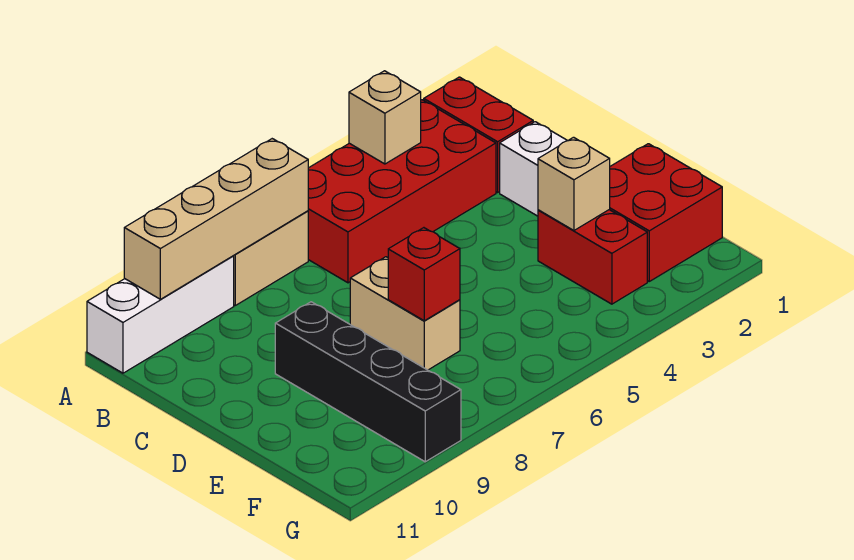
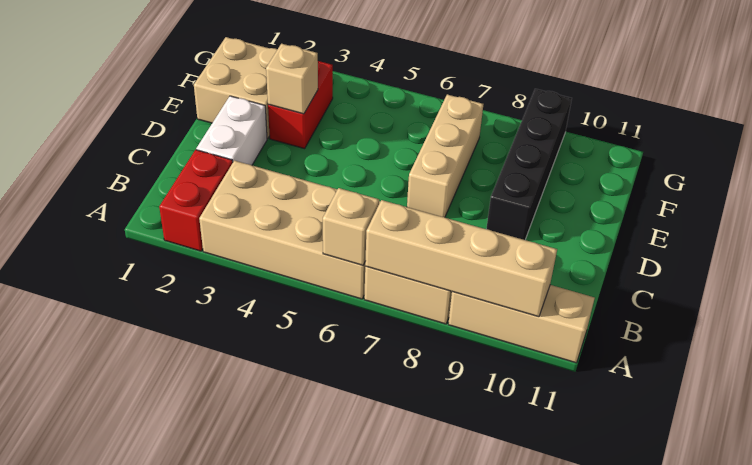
red 2x4 brick [308,100,496,283] -> tan 2x4 brick [199,160,380,299]
tan 1x1 brick [349,71,421,164] -> tan 1x1 brick moved to [323,188,379,265]
white 1x3 brick [87,256,234,373] -> tan 1x3 brick [448,285,595,363]
tan 1x2 brick [350,257,460,370] -> tan 1x3 brick [407,94,483,217]
red 2x2 brick [609,144,722,281] -> tan 2x2 brick [194,37,278,138]
red 1x1 brick [388,228,460,321] -> none

